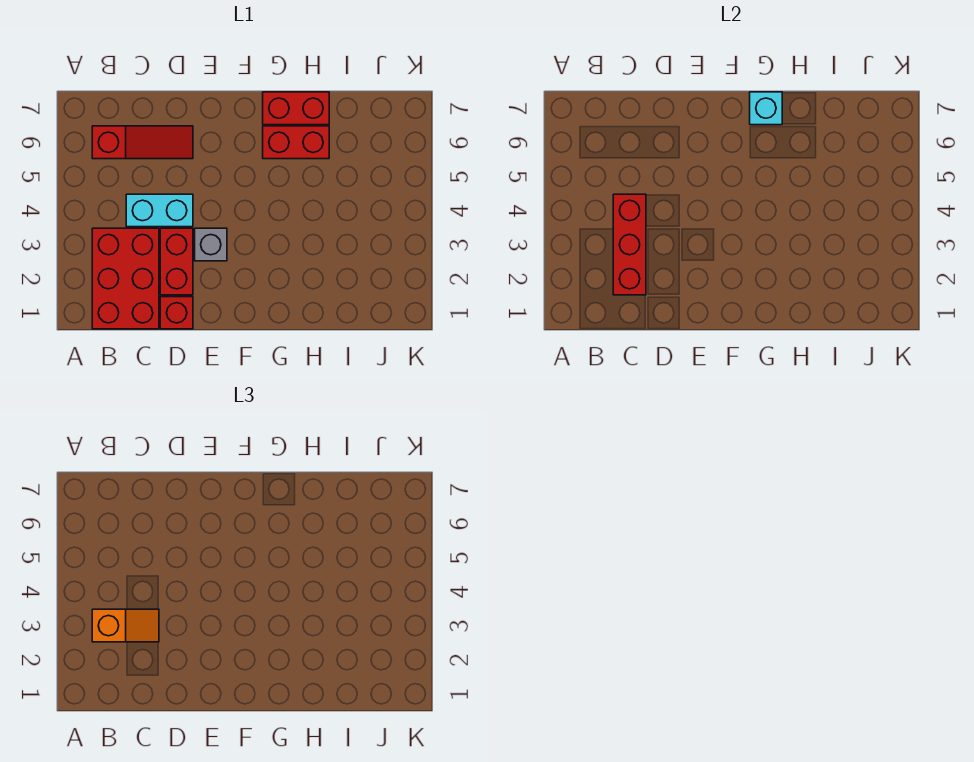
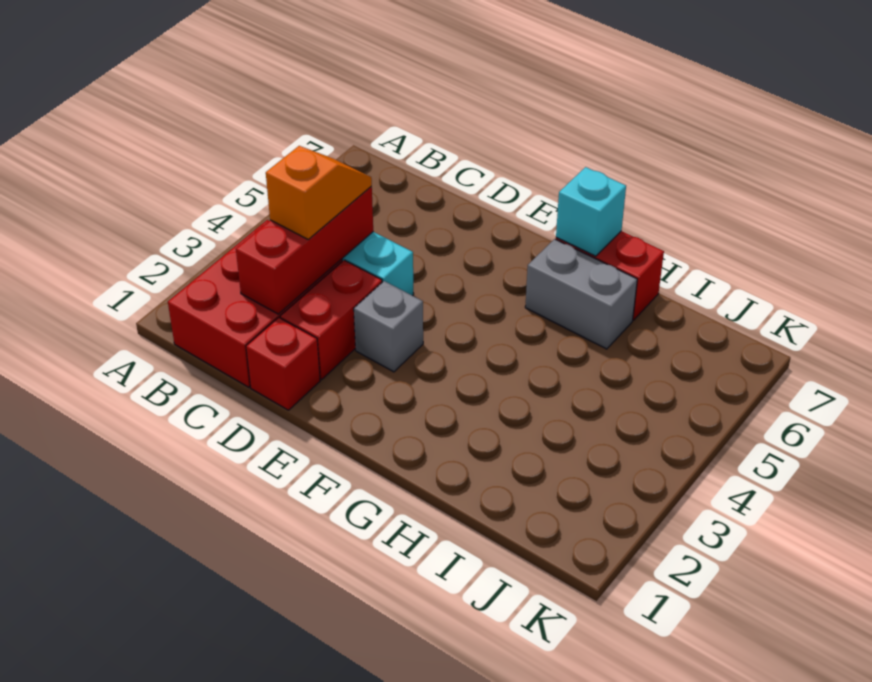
orange 1x2 slope [92,609,159,642] -> orange 1x2 slope turned to [266,146,372,240]
red 1x3 slope [92,126,193,159] -> none
red 1x2 brick [263,126,329,159] -> grey 1x2 brick [525,239,637,349]

